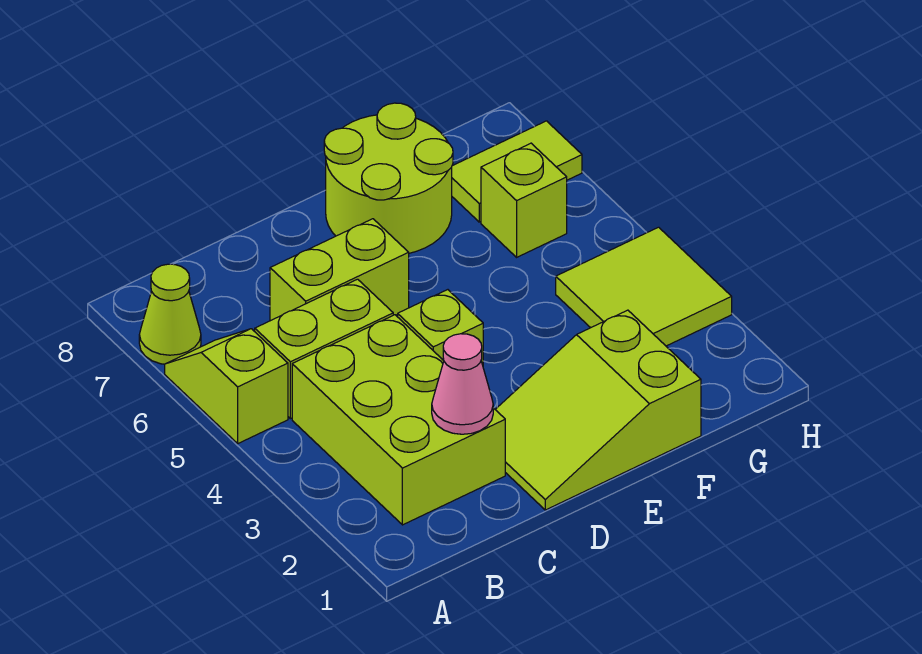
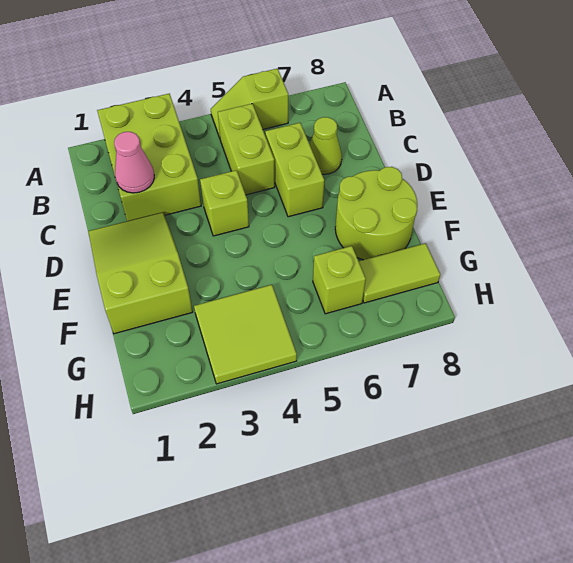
lime 1x2 slope [165,329,288,443] -> lime 1x2 slope turned to [211,69,288,138]
lime 1x1 cone [139,264,201,364] -> lime 1x1 cone moved to [310,117,342,174]
lime 2x3 brick [292,315,505,525] -> lime 2x3 brick turned to [97,94,201,221]
lime 1x2 tile [452,121,582,222] -> lime 1x2 tile turned to [359,243,440,303]

